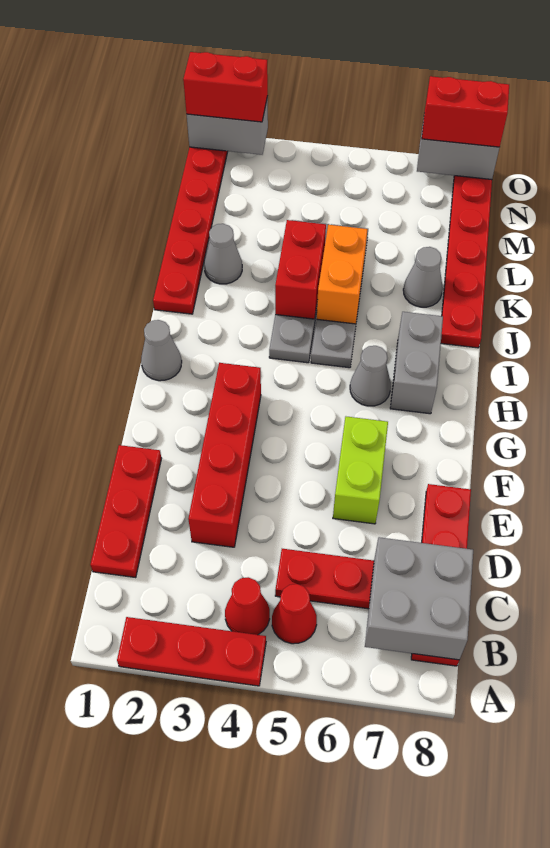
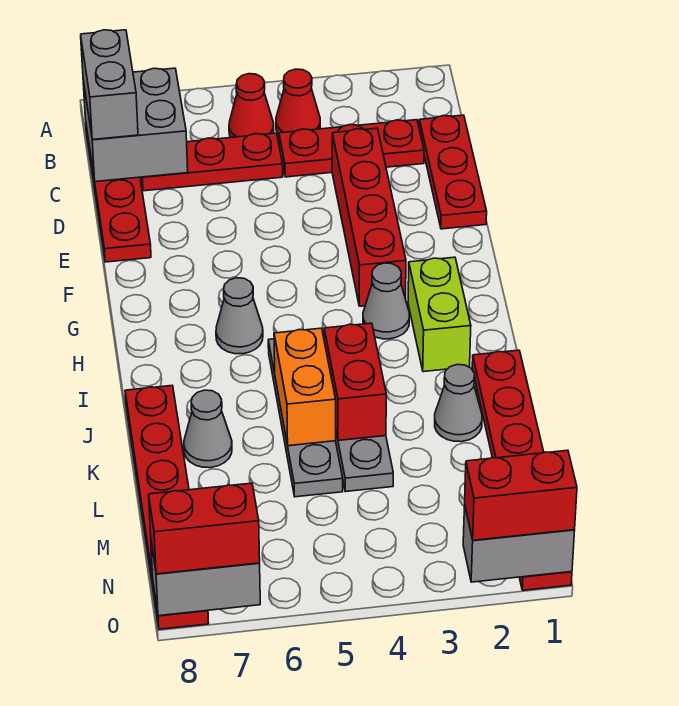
red 1x3 plate [117,617,266,686] -> red 1x3 plate moved to [279,120,424,177]
lime 1x2 brick [333,417,388,524] -> lime 1x2 brick moved to [408,257,471,372]
grey 1x1 cone [141,320,182,381] -> grey 1x1 cone moved to [363,263,409,339]
grey 1x2 brick [390,312,443,414] -> grey 1x2 brick moved to [81,30,138,140]

